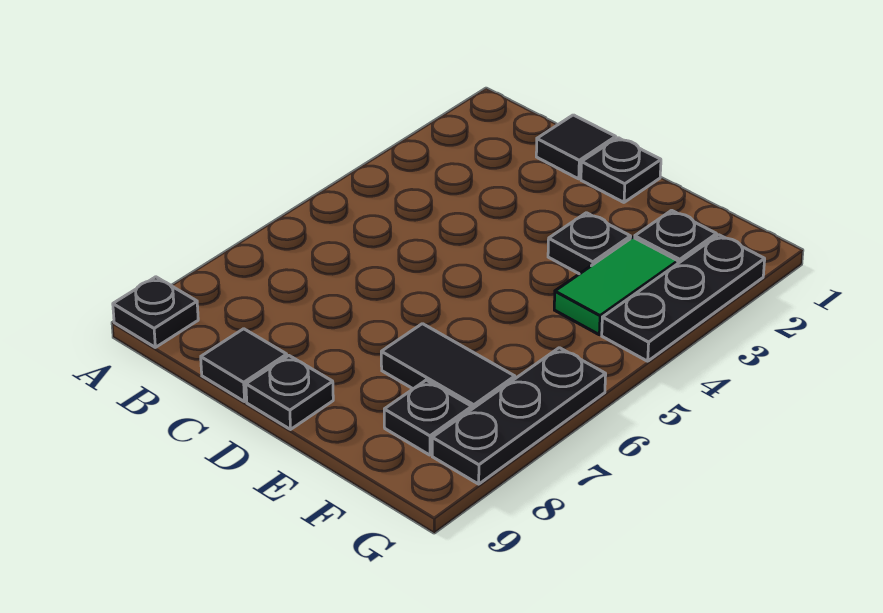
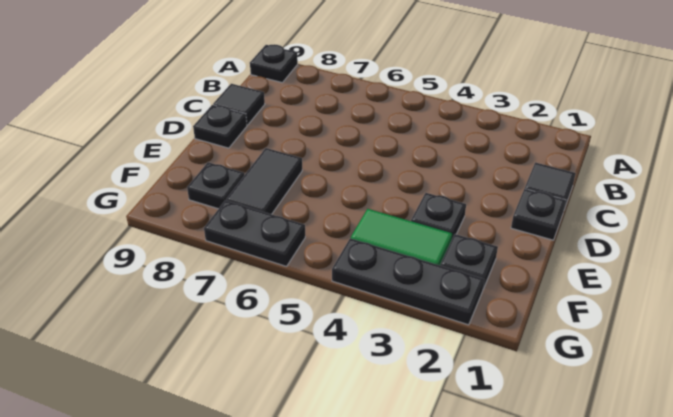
black 1x3 plate [432,348,606,484] -> black 1x2 plate [204,200,305,266]

